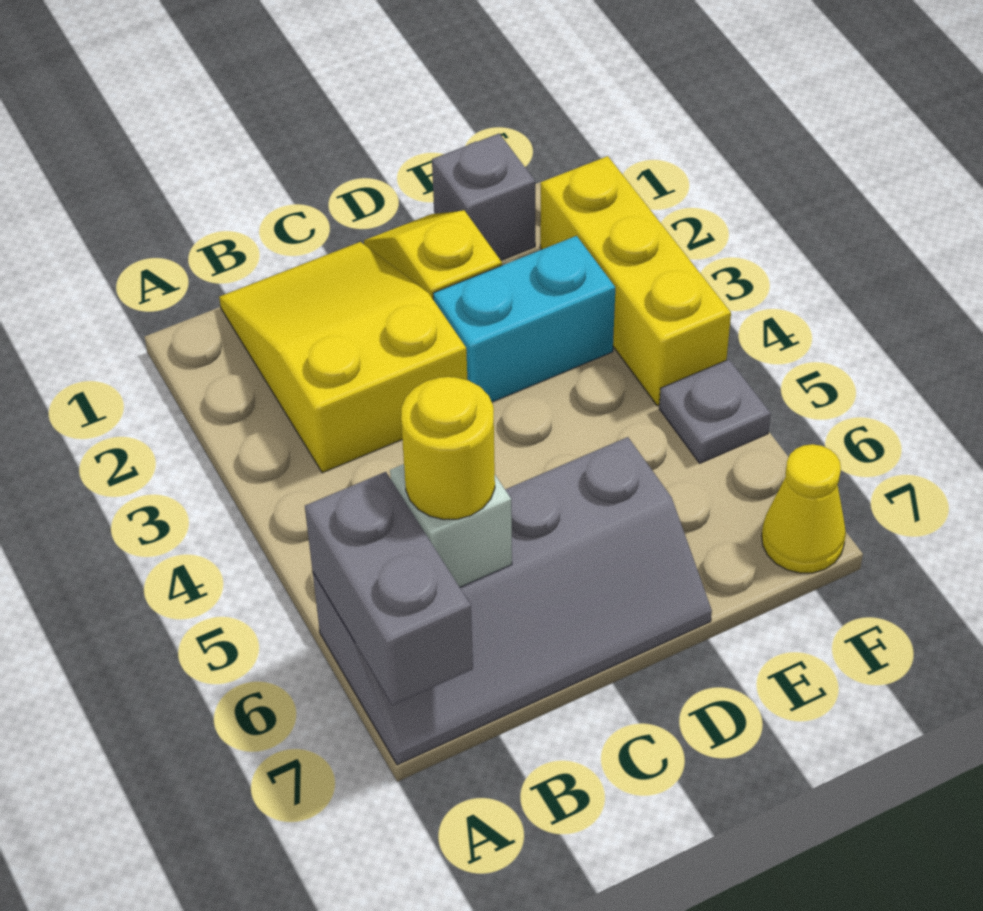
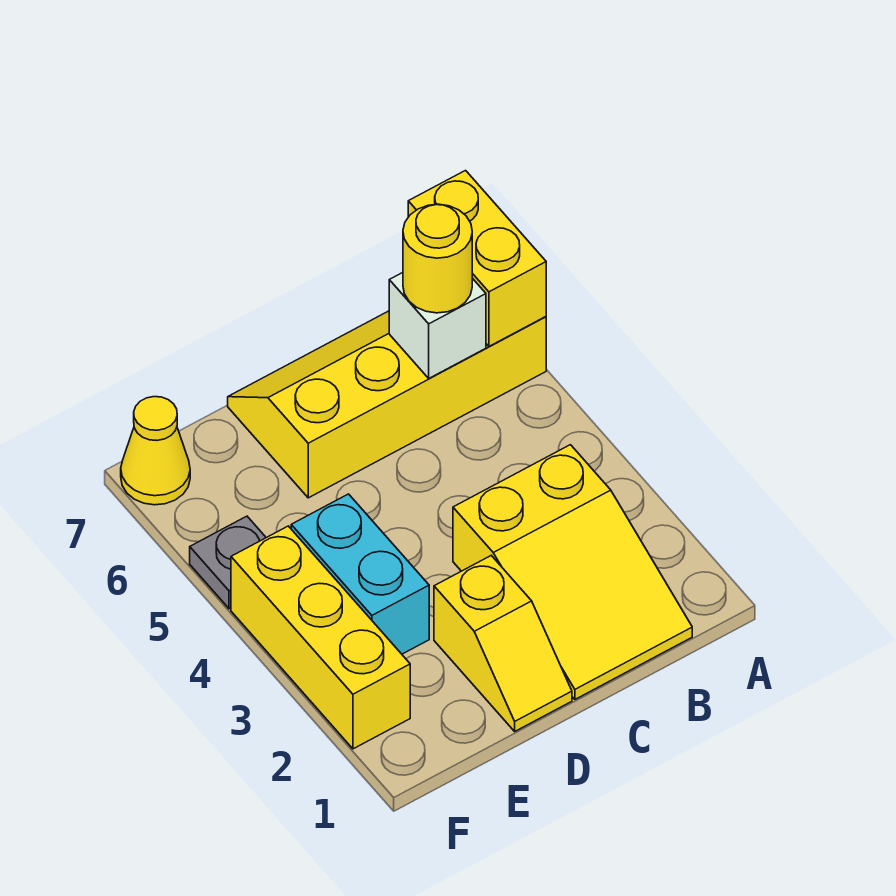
grey 2x4 slope [313,437,712,765] -> yellow 2x4 slope [228,311,546,498]
grey 1x2 brick [305,472,473,705] -> yellow 1x2 brick [408,171,546,346]
cyan 1x2 brick [433,236,615,402] -> cyan 1x2 brick turned to [291,494,429,654]
grey 1x1 brick [432,134,535,260] -> none

